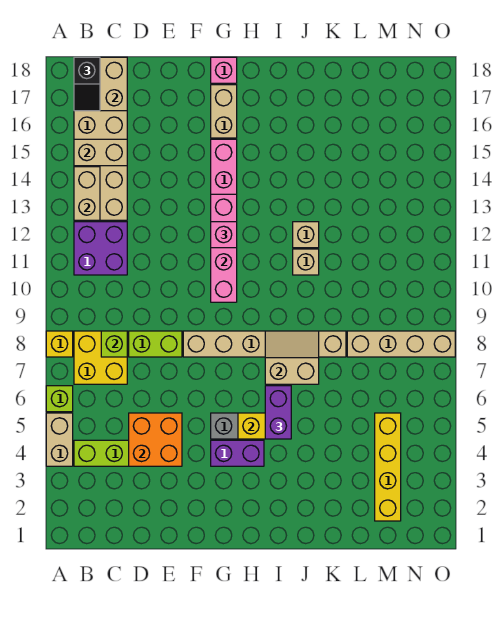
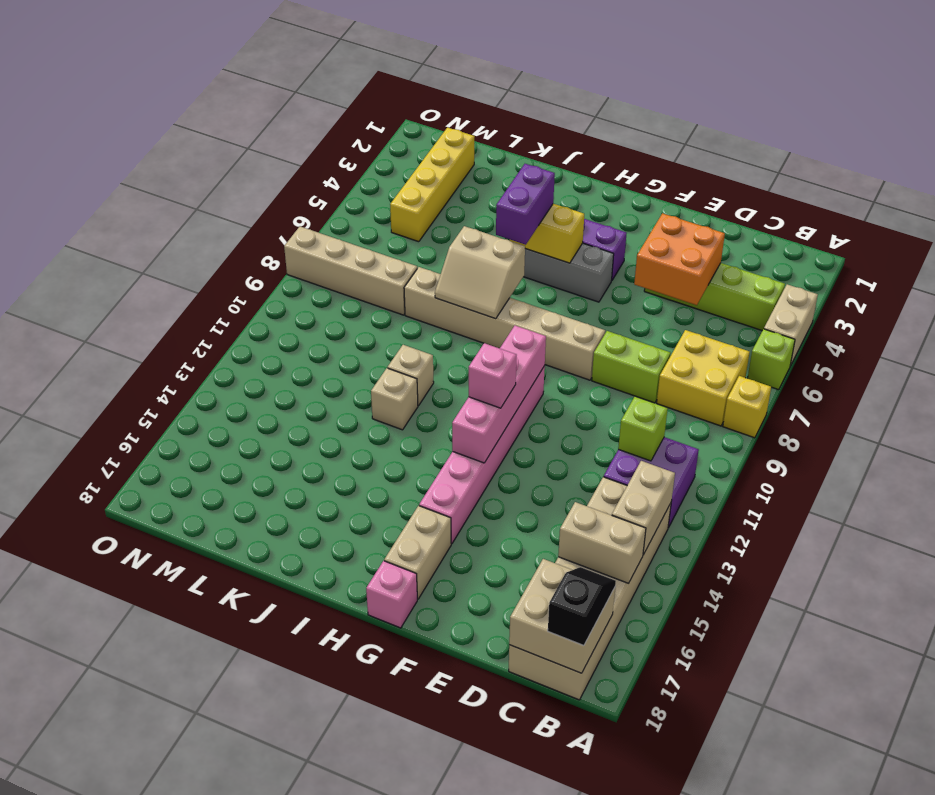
lime 1x1 brick [101,331,127,357] -> lime 1x1 brick moved to [618,397,668,461]

